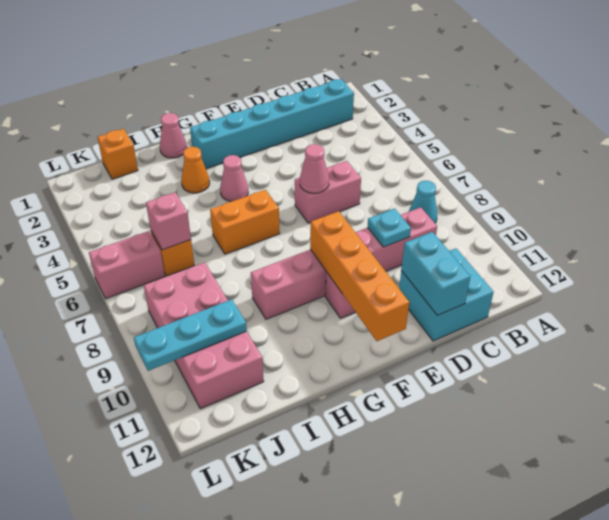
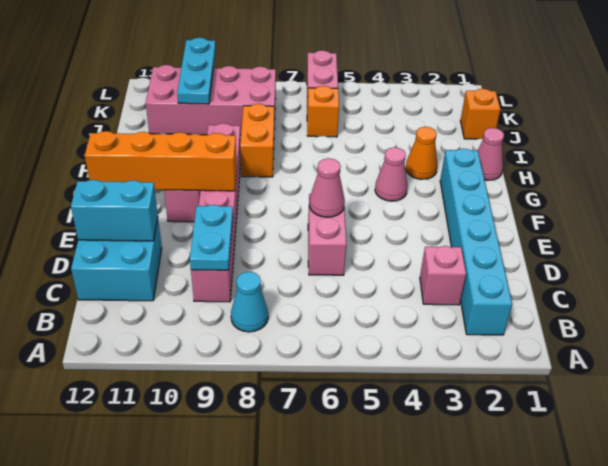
cyan 1x1 plate [368,209,411,247] -> cyan 1x2 plate [190,205,233,270]
orange 1x2 brick [210,190,280,254] -> orange 1x2 brick moved to [240,104,274,177]
pink 1x1 brick [146,193,191,250] -> pink 1x1 brick moved to [420,246,466,305]

